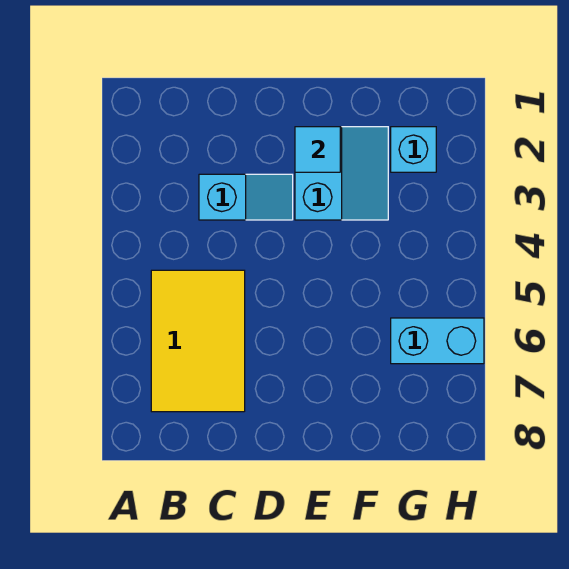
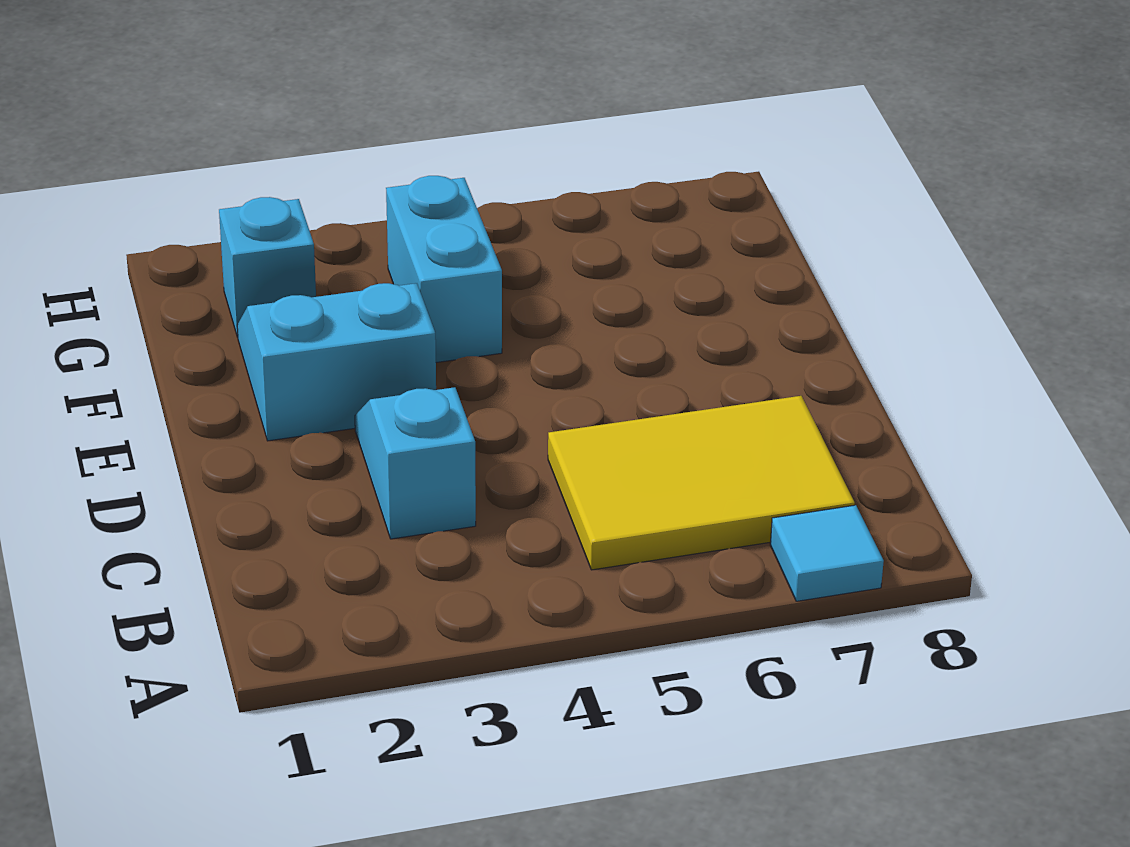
cyan 1x1 tile [295,127,340,172] -> cyan 1x1 tile moved to [770,505,884,601]
cyan 1x2 brick [391,318,484,364] -> cyan 1x2 brick moved to [386,176,502,363]

